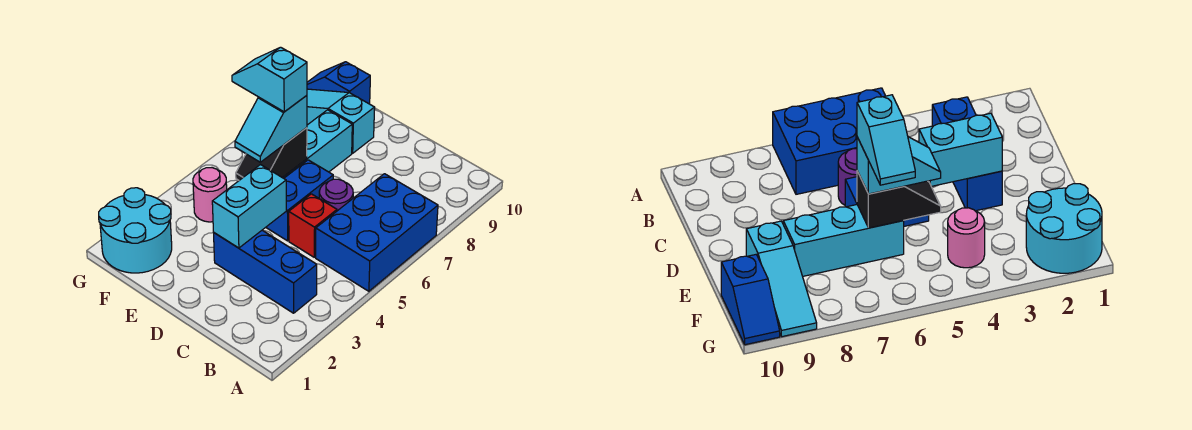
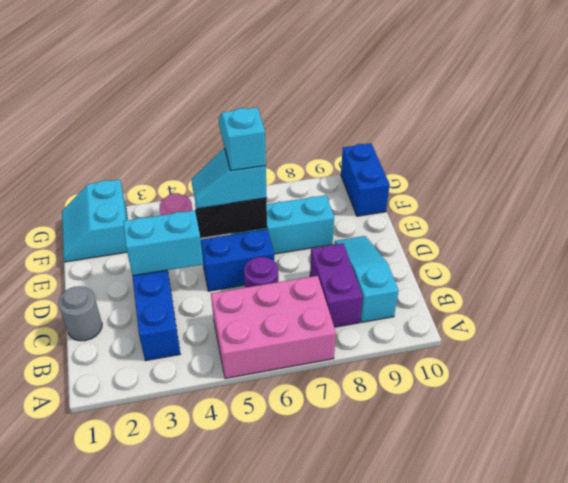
blue 2x3 brick [316,174,438,291] -> pink 2x3 brick [211,276,336,379]
none -> purple 1x2 brick [310,243,363,327]
none -> grey 1x1 round brick [58,286,102,341]
red 1x1 brick [289,194,337,257] -> none
cyan 1x3 slope [307,89,375,153] -> cyan 1x3 slope moved to [335,236,398,323]
cyan 2x2 round brick [99,188,172,273] -> cyan 2x2 slope [62,179,127,262]
blue 1x2 slope [307,62,370,104] -> blue 1x2 brick [341,144,390,216]

